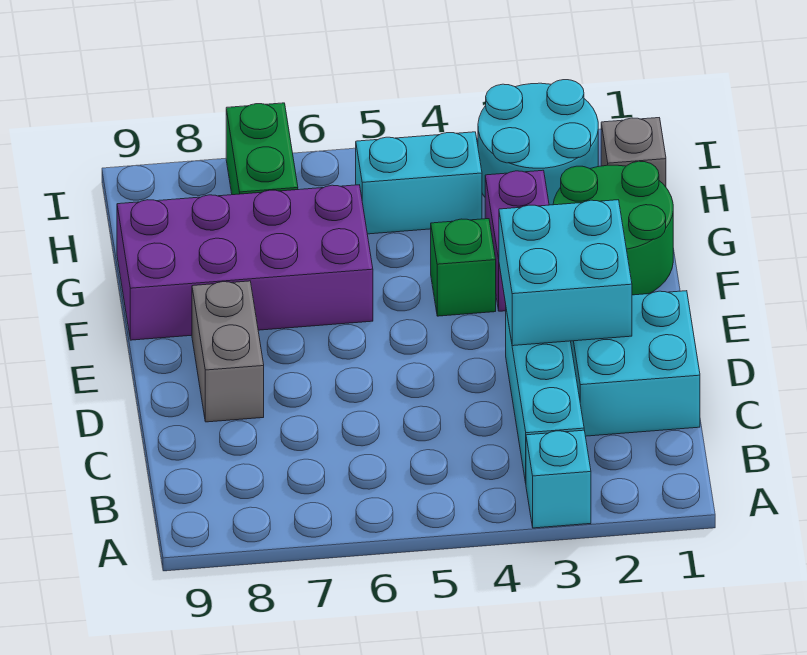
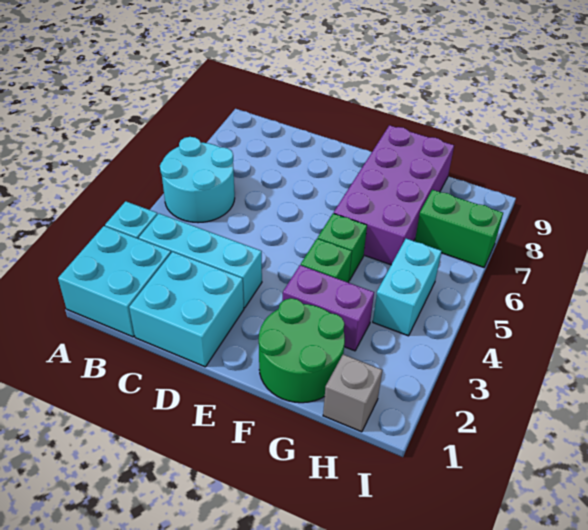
cyan 2x2 brick [499,200,632,346] -> cyan 2x2 brick moved to [58,226,171,337]
grey 1x2 brick [192,281,264,422] -> none
none -> green 1x1 brick [318,213,367,280]
cyan 2x2 round brick [478,80,598,205] -> cyan 2x2 round brick moved to [160,137,235,223]

